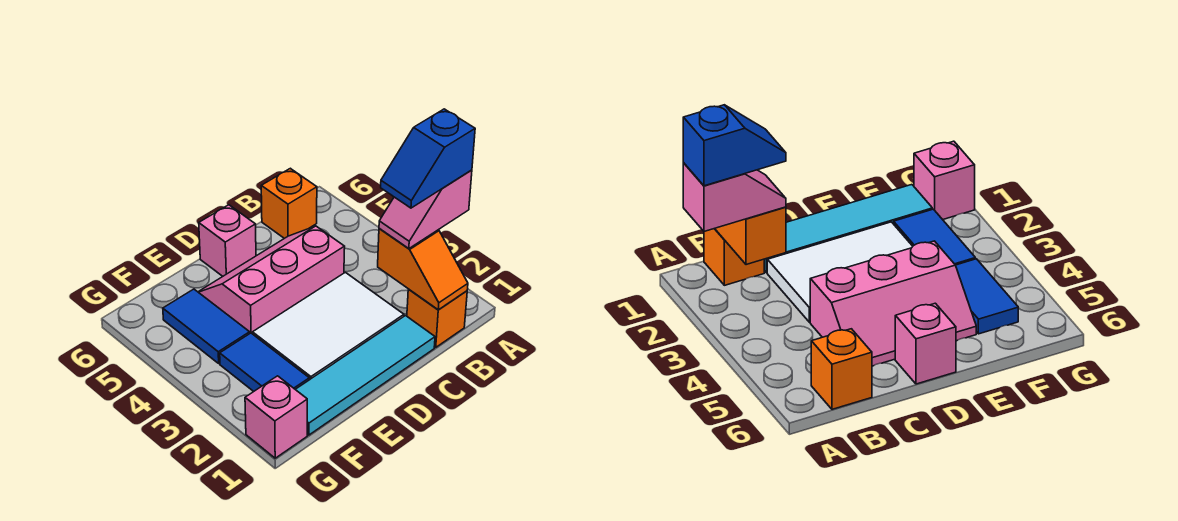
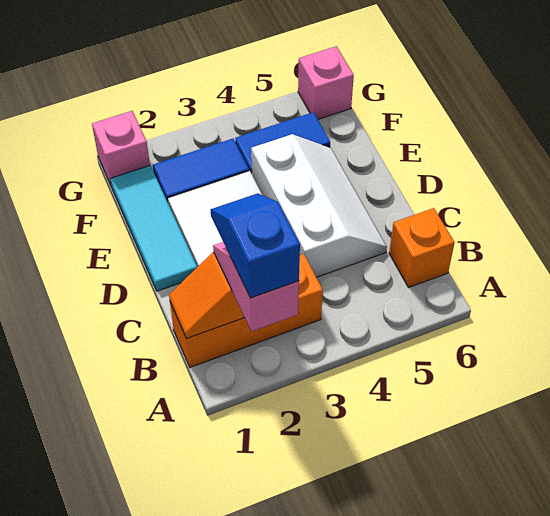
orange 1x1 brick [407,289,467,347] -> orange 1x3 brick [170,254,323,367]
cyan 1x4 tile [295,316,435,435] -> cyan 1x3 tile [110,166,197,291]
pink 2x3 slope [199,226,345,334] -> white 2x3 slope [251,134,387,277]
pink 1x1 brick [199,205,256,276] -> pink 1x1 brick moved to [298,46,354,119]

